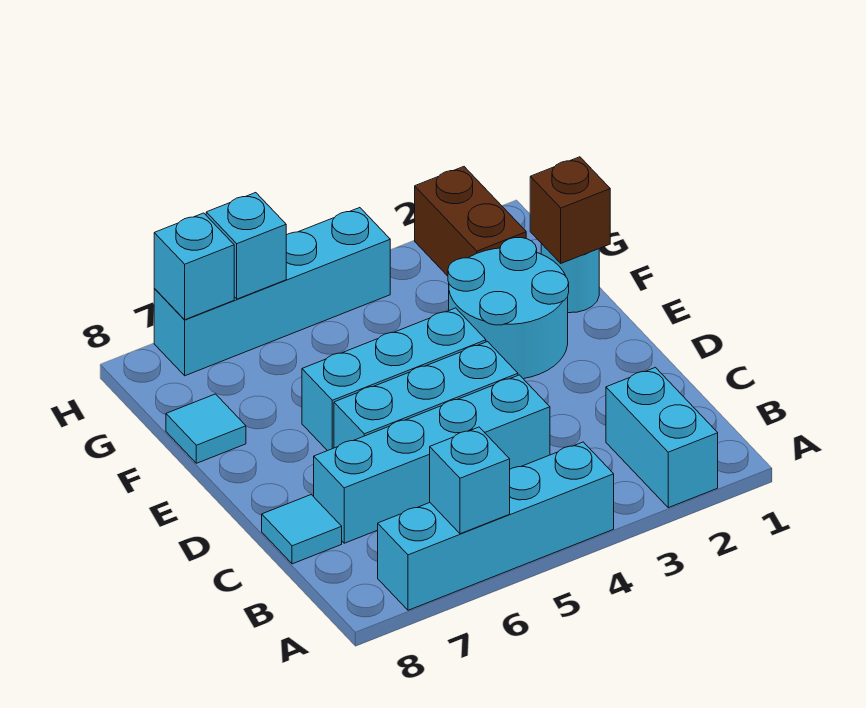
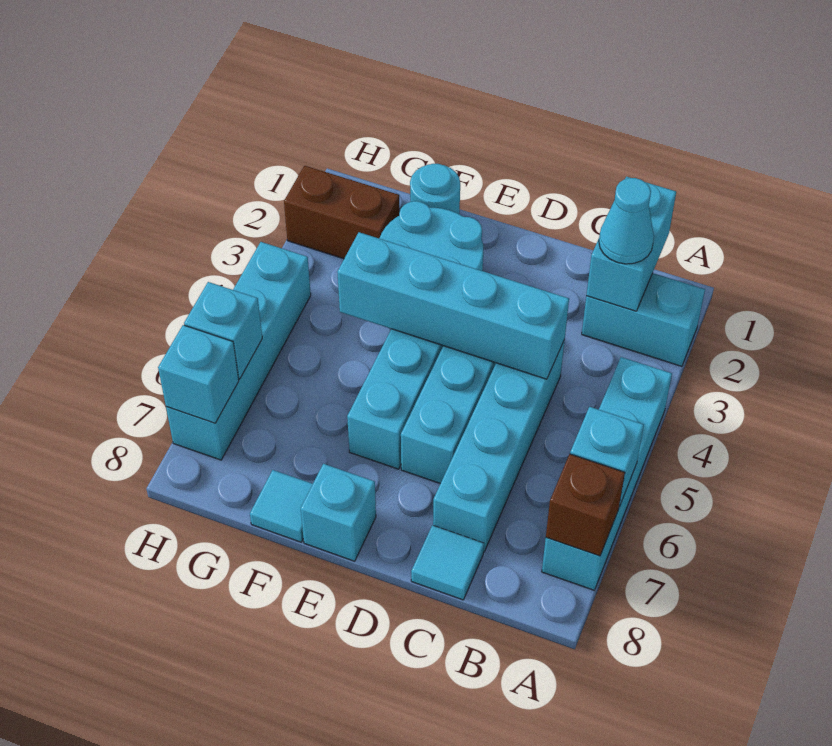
none -> cyan 1x2 brick [586,177,676,311]
none -> cyan 1x1 cone [599,178,654,264]
none -> cyan 1x4 brick [337,232,569,379]
none -> cyan 1x1 brick [301,464,376,561]
brown 1x1 brick [530,157,610,263] -> brown 1x1 brick moved to [546,454,625,556]

